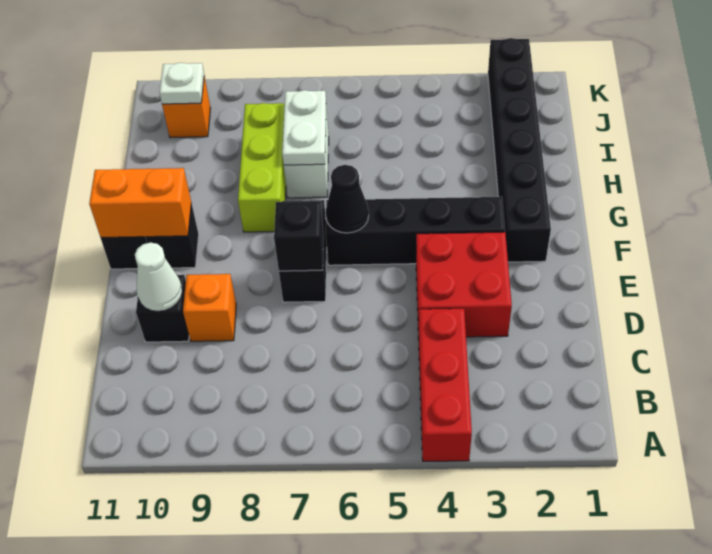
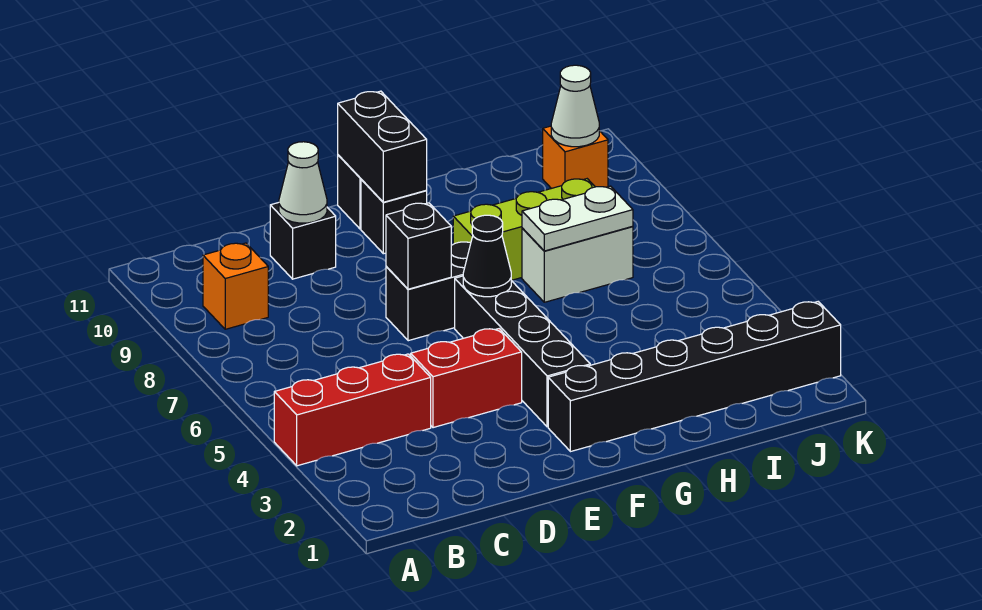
red 2x2 brick [416,232,512,337] -> red 1x2 brick [411,329,522,428]
orange 1x1 brick [183,274,236,341] -> orange 1x1 brick moved to [203,243,268,329]
orange 1x2 brick [89,168,191,237] -> black 1x2 brick [338,91,427,202]
white 1x1 plate [159,63,204,104] -> white 1x1 cone [551,65,599,147]

